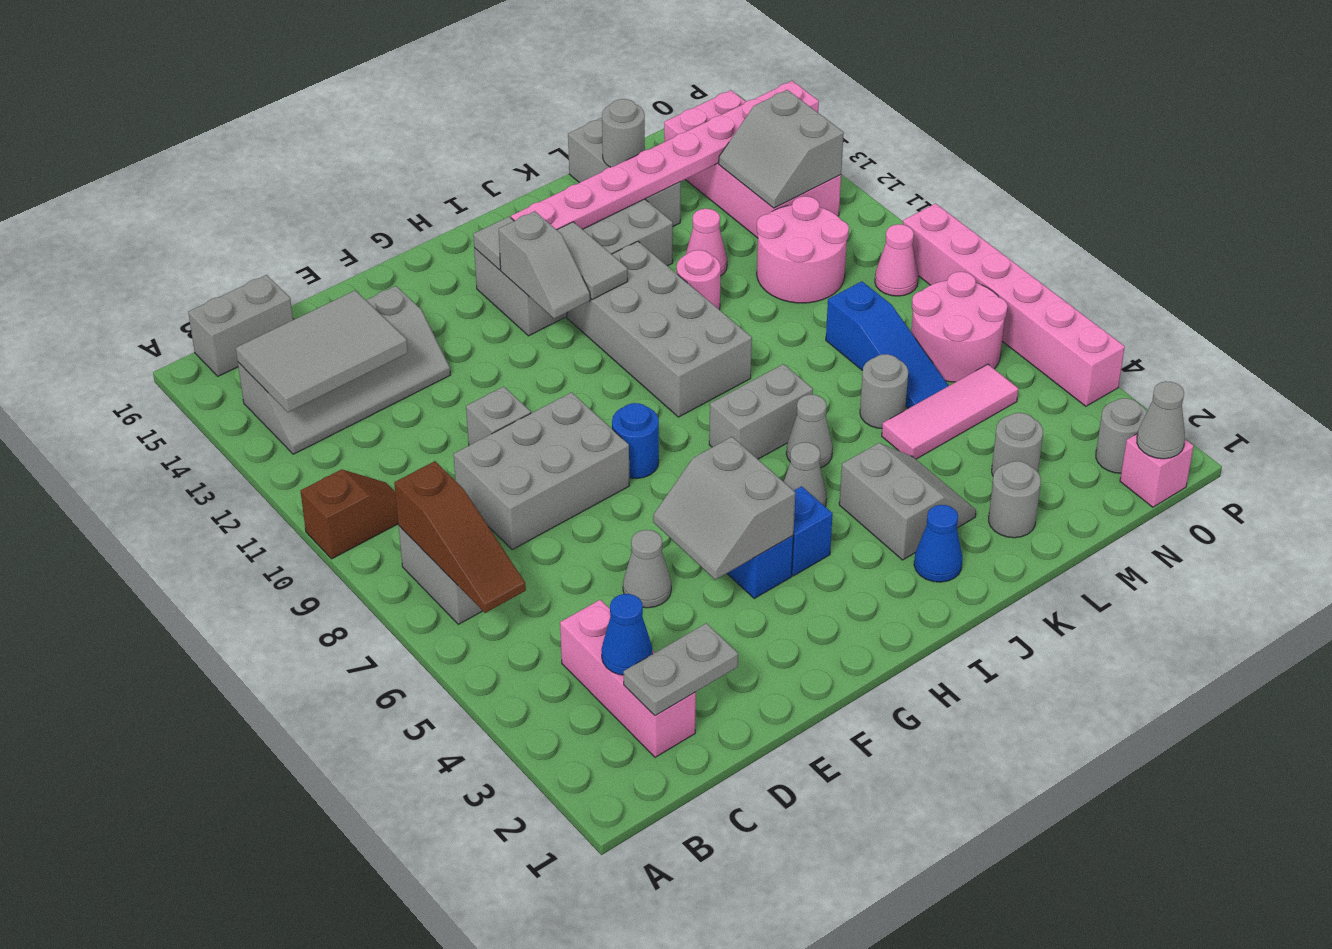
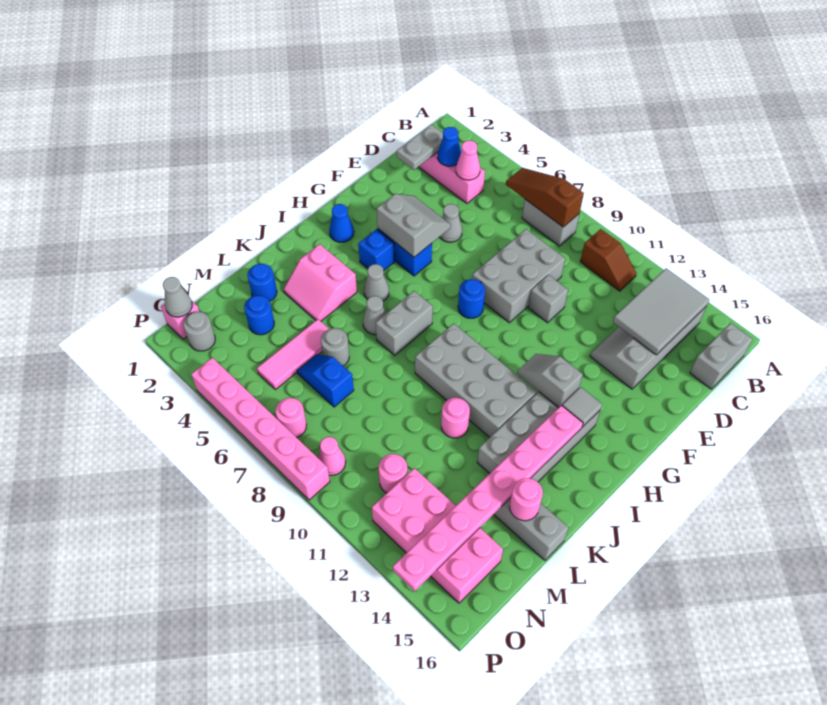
brown 1x2 slope [300,469,398,559] -> brown 1x2 slope turned to [580,229,636,291]
grey 1x2 tile [557,222,628,300] -> none
blue 1x1 cone [914,505,962,582] -> blue 1x1 cone moved to [329,204,354,242]
grey 2x2 slope [839,443,976,560] -> pink 2x2 slope [284,244,357,321]
grey 1x1 round brick [989,461,1041,538] -> blue 1x1 round brick [247,264,277,301]
pink 1x1 cone [685,209,727,276] -> pink 1x1 cone moved to [456,141,480,180]
grey 1x1 round brick [602,99,645,167] -> pink 1x1 round brick [510,478,543,521]
grey 1x1 round brick [992,413,1043,476] -> blue 1x1 round brick [244,295,274,335]
blue 1x3 slope [826,281,949,408] -> blue 1x2 slope [297,354,354,407]
pink 2x2 round brick [757,196,849,303] -> pink 1x1 round brick [379,454,407,493]
pink 2x2 round brick [911,272,1008,382] -> pink 1x1 round brick [276,398,306,437]
grey 2x2 slope [719,90,844,208] -> none

